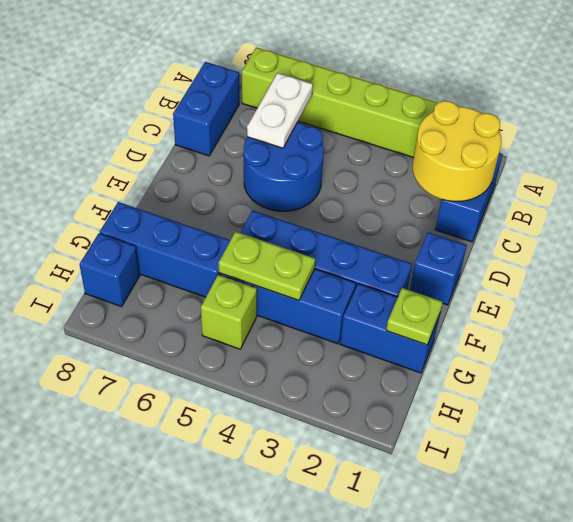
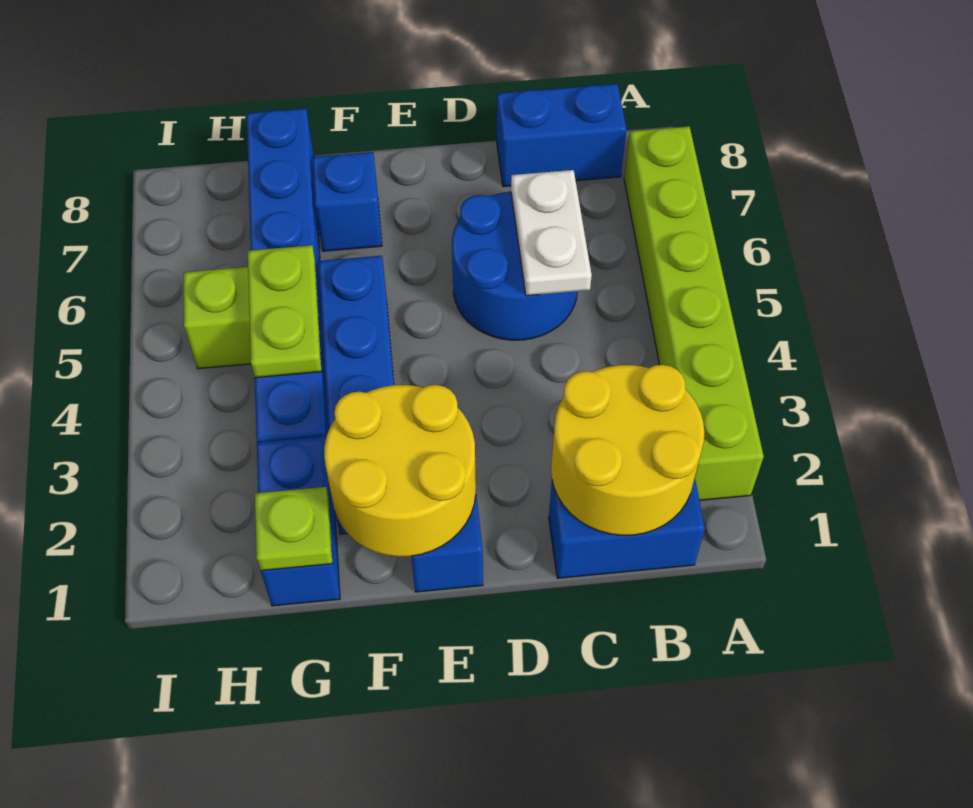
white 1x2 plate [247,73,313,148] -> white 1x2 plate turned to [511,170,592,296]
none -> yellow 2x2 round brick [324,385,476,557]
blue 1x1 brick [79,233,140,307] -> blue 1x1 brick moved to [312,152,382,251]

